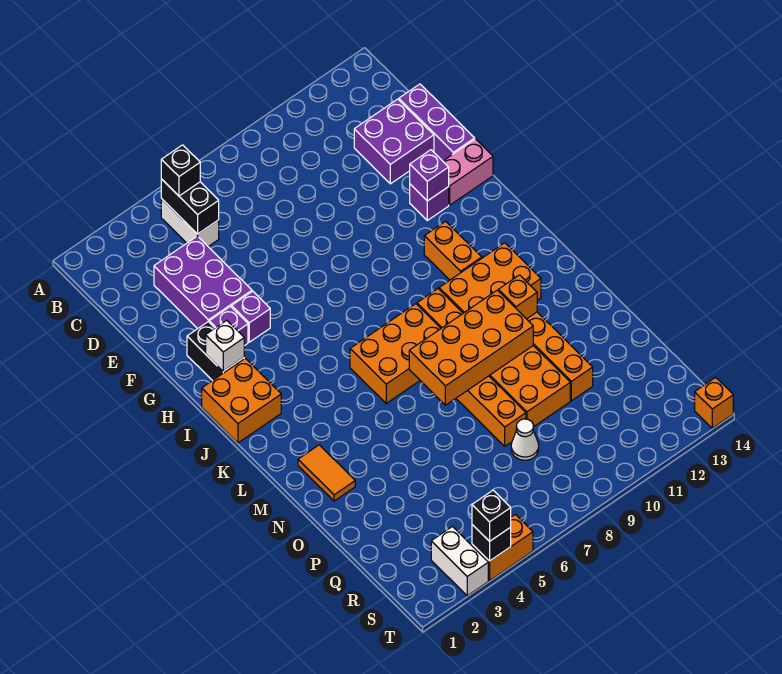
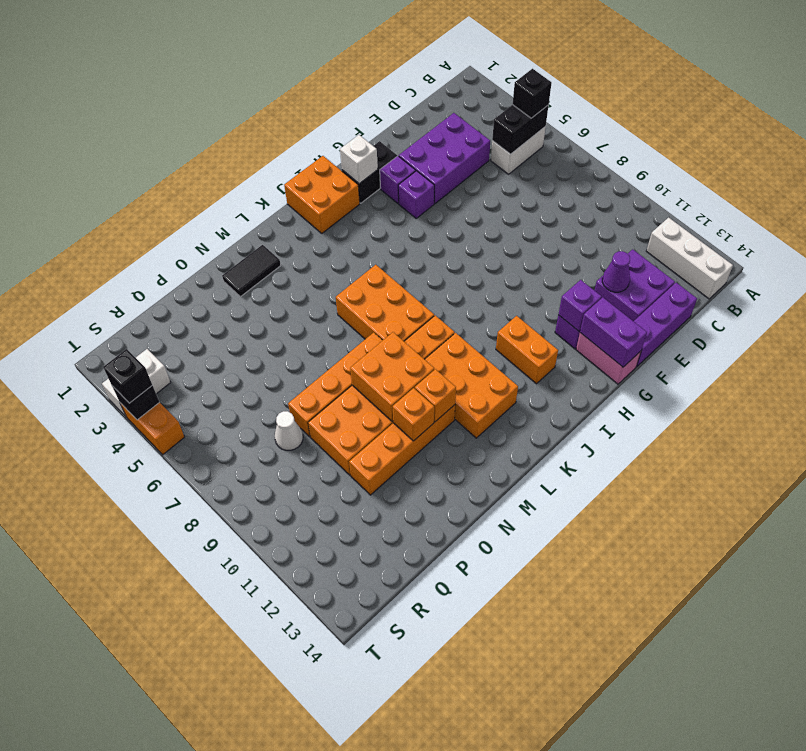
none -> white 1x3 brick [647,218,733,299]
none -> purple 1x1 cone [602,251,630,292]
none -> purple 1x2 brick [580,297,647,367]
orange 1x2 brick [424,221,482,280] -> orange 1x2 brick turned to [496,316,558,384]
orange 1x2 tile [298,445,355,501] -> black 1x2 tile [222,245,281,297]
orange 2x4 brick [409,290,533,405] -> orange 2x2 brick [350,332,434,422]
orange 1x1 brick [695,377,733,428] -> orange 1x1 brick moved to [393,388,434,441]

